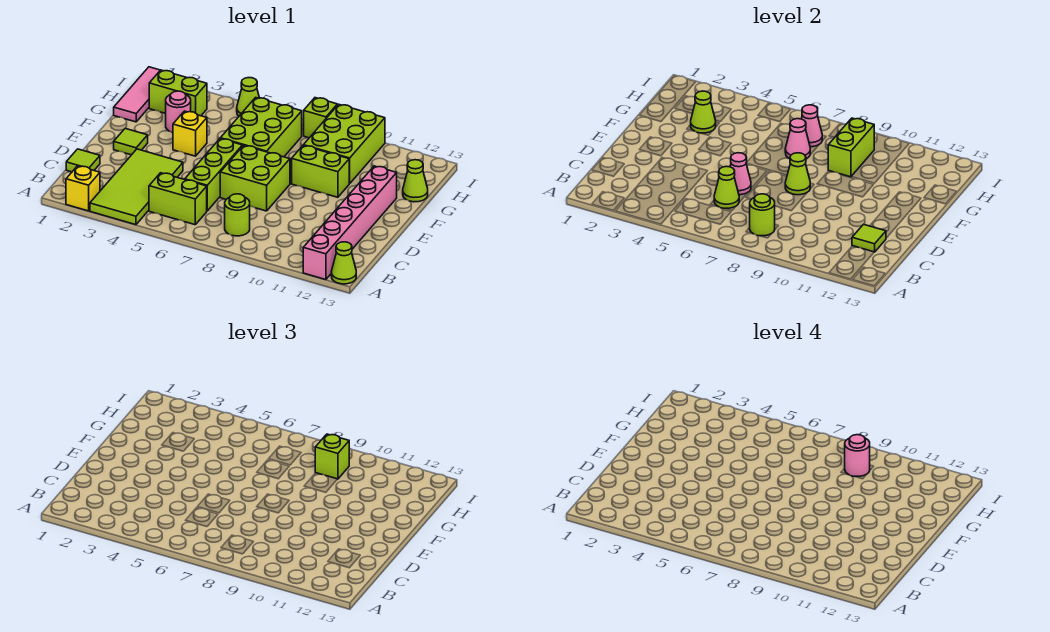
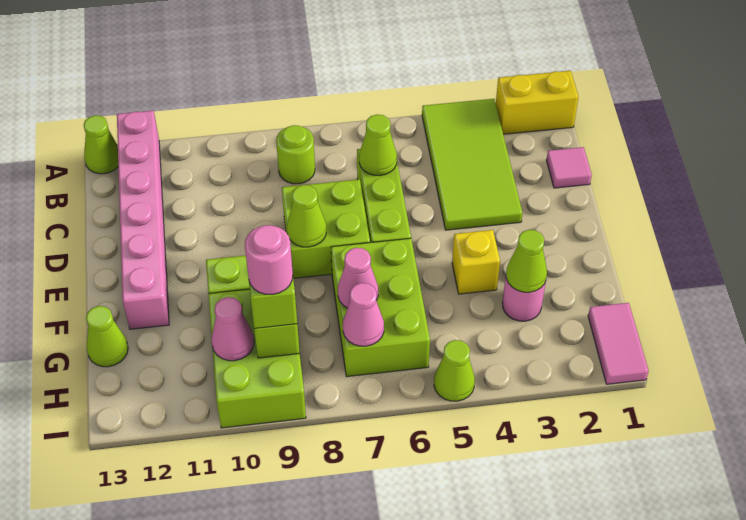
yellow 1x1 brick [66,166,100,211] -> yellow 1x2 brick [496,71,578,134]
lime 1x2 brick [149,173,207,225] -> none
lime 1x1 round brick [750,194,775,236] -> none
lime 1x1 tile [66,149,100,172] -> pink 1x1 tile [546,147,592,188]
lime 1x1 tile [852,224,886,252] -> none
pink 1x1 cone [730,153,751,195] -> pink 1x1 cone moved to [212,297,254,361]
lime 1x1 tile [114,128,148,155] -> none
pink 1x3 tile [114,67,160,122] -> pink 1x2 tile [588,303,649,384]
lime 1x2 brick [149,70,207,116] -> none
lime 1x1 brick [304,98,337,138] -> none

